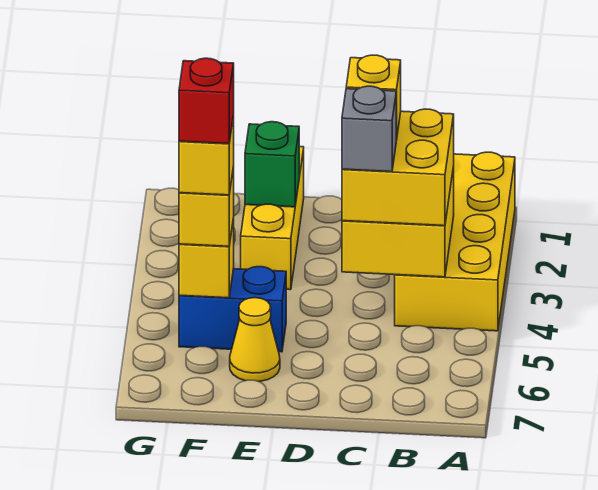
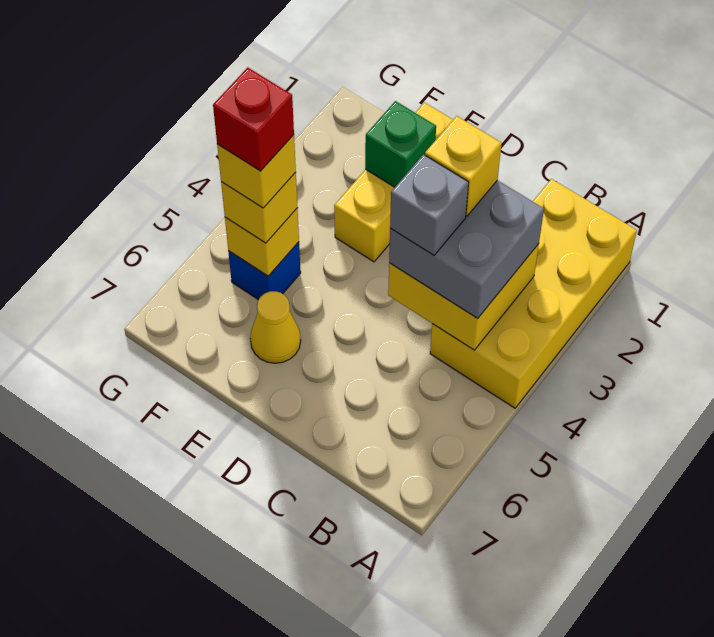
yellow 2x2 brick [342,109,454,226] -> grey 2x2 brick [389,180,544,318]
blue 1x2 brick [179,267,286,352] -> blue 1x1 brick [228,242,301,300]

